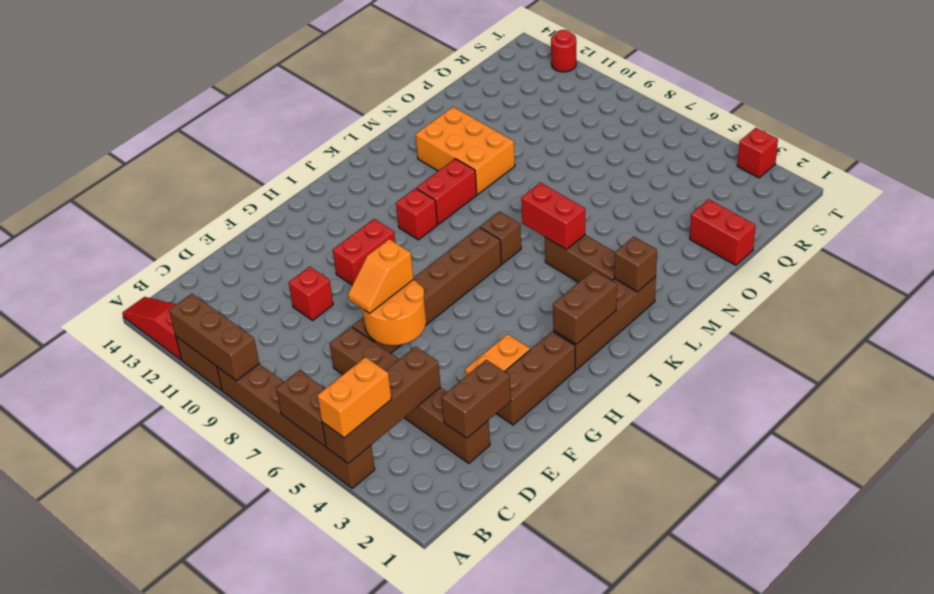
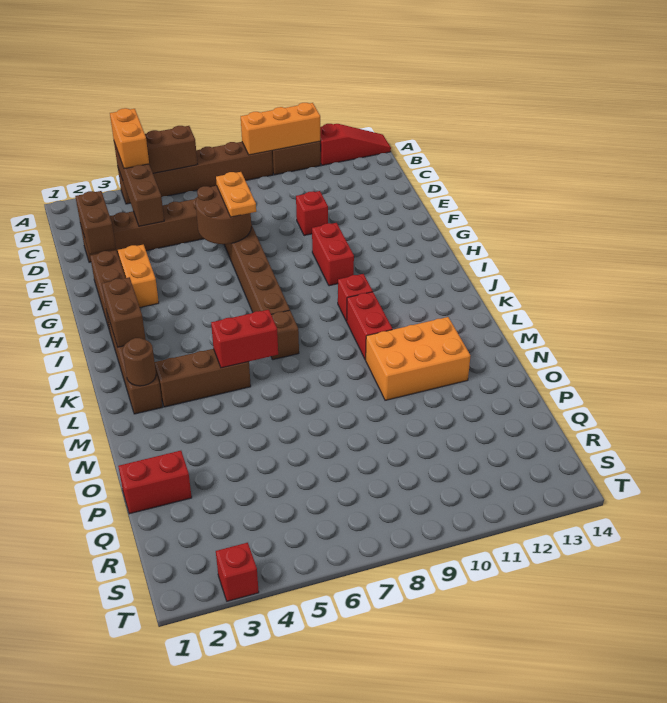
brown 1x3 brick [169,294,259,381] -> orange 1x3 brick [241,103,320,155]
orange 2x2 round brick [363,279,426,345] -> brown 2x2 round brick [196,185,251,244]
orange 1x2 slope [348,239,414,313] -> orange 1x2 plate [216,172,256,217]
brown 1x1 brick [614,237,657,292] -> brown 1x1 round brick [123,338,156,386]
red 1x1 round brick [551,30,576,72] -> none

